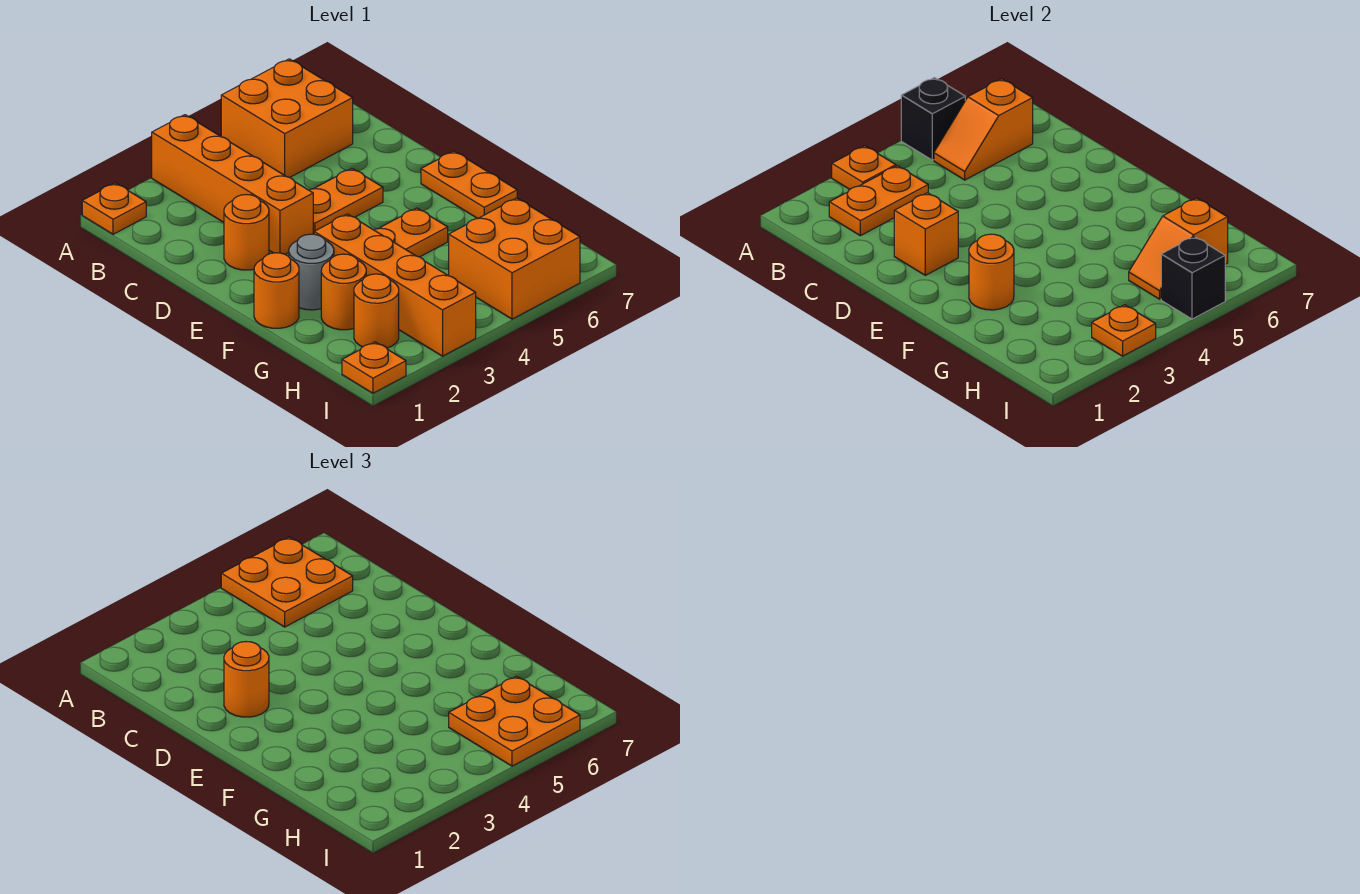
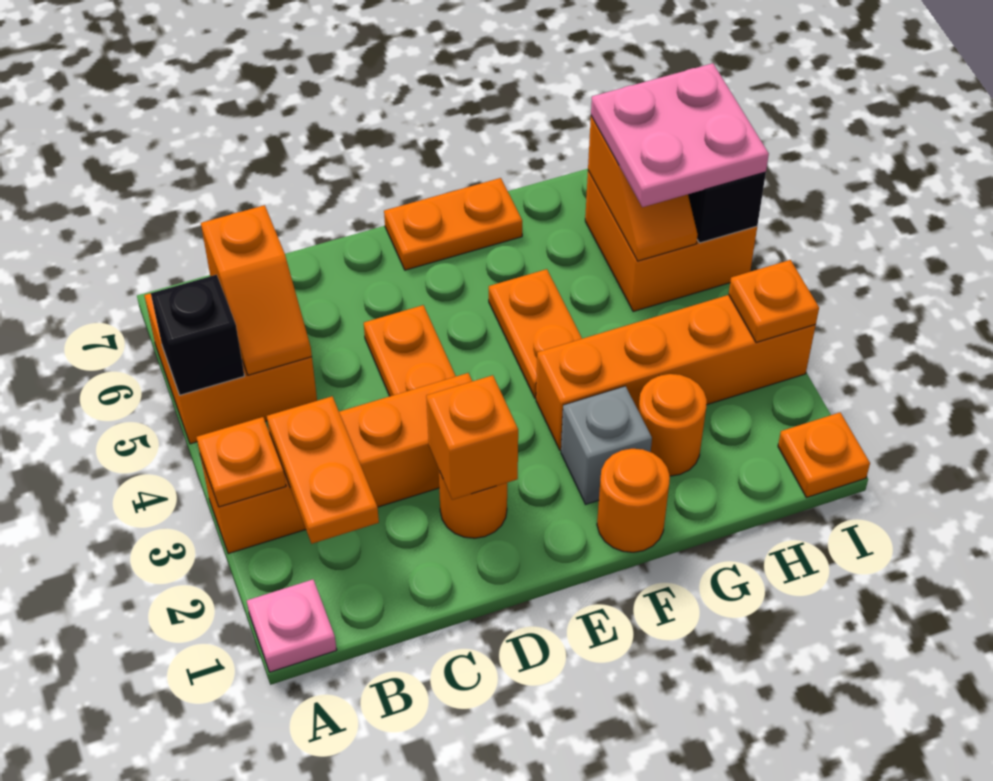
orange 1x1 plate [82,183,146,234] -> pink 1x1 plate [247,580,337,672]
orange 2x2 plate [221,537,353,627] -> none
orange 1x1 round brick [224,642,269,717] -> none
grey 1x1 round brick [289,234,334,310] -> grey 1x1 brick [561,386,652,504]
orange 1x1 round brick [969,234,1014,310] -> none
orange 1x1 round brick [354,274,399,348] -> none
orange 2x2 plate [449,676,580,766] -> pink 2x2 plate [591,63,769,207]

